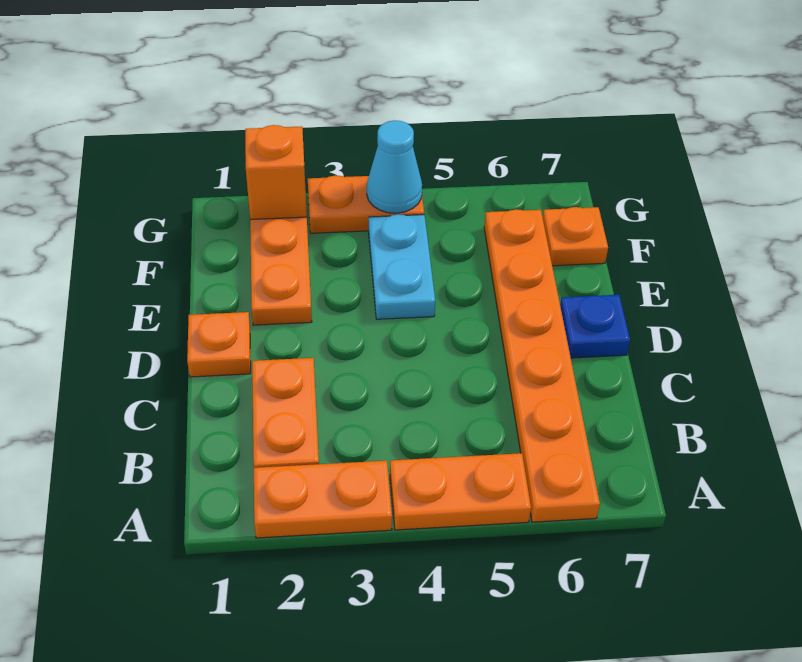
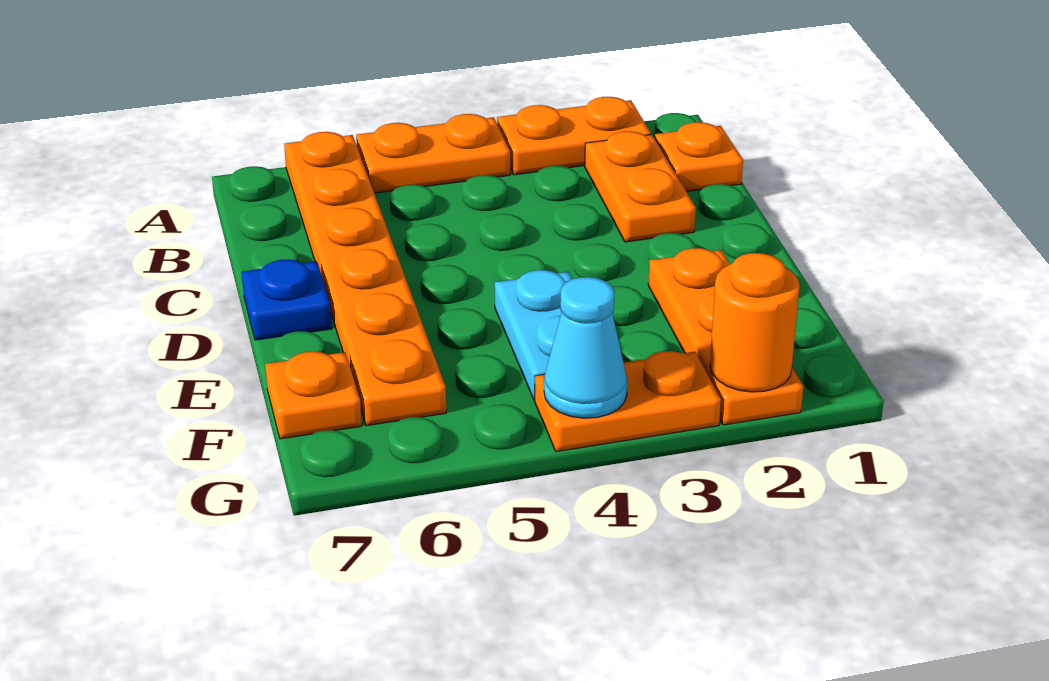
orange 1x1 plate [187,312,251,377] -> orange 1x1 plate moved to [655,122,743,192]
orange 1x1 brick [245,125,307,220] -> orange 1x1 round brick [710,253,800,392]

